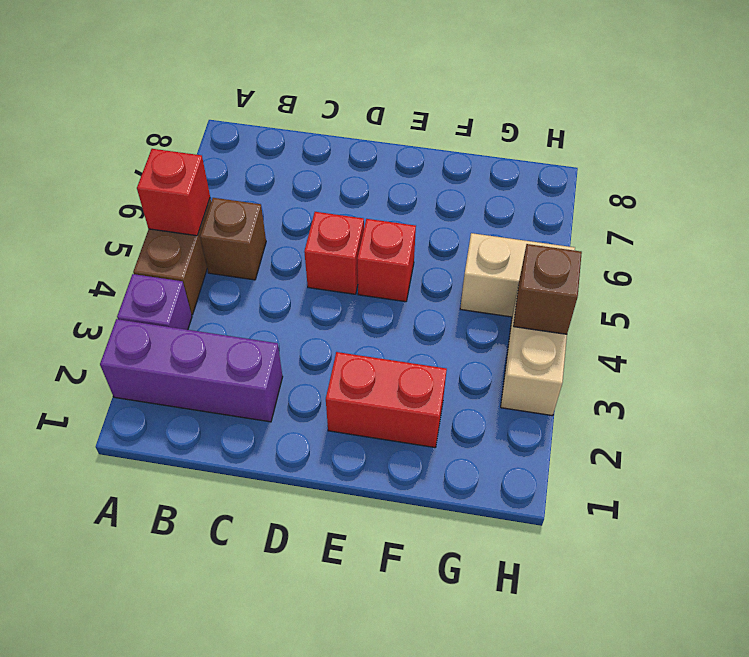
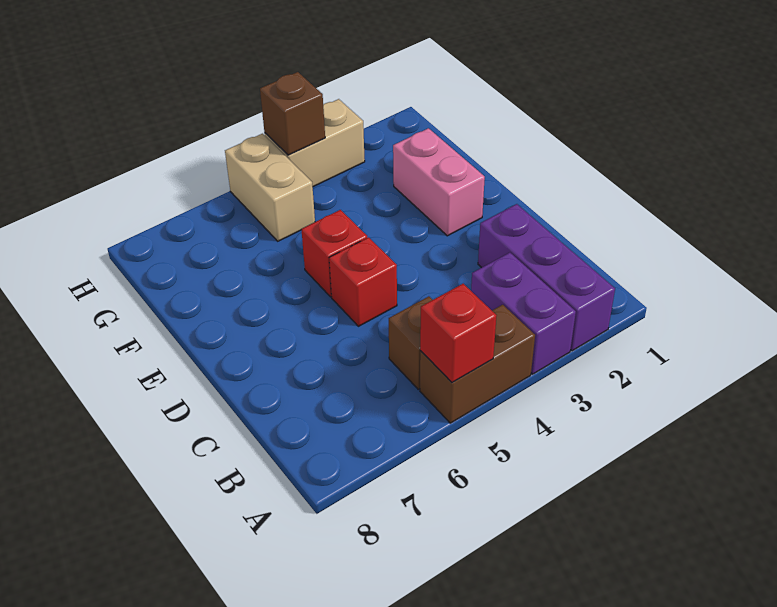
purple 1x1 brick [117,274,192,330] -> purple 1x2 brick [471,253,576,374]
red 1x2 brick [326,352,447,448] -> pink 1x2 brick [393,128,485,236]

